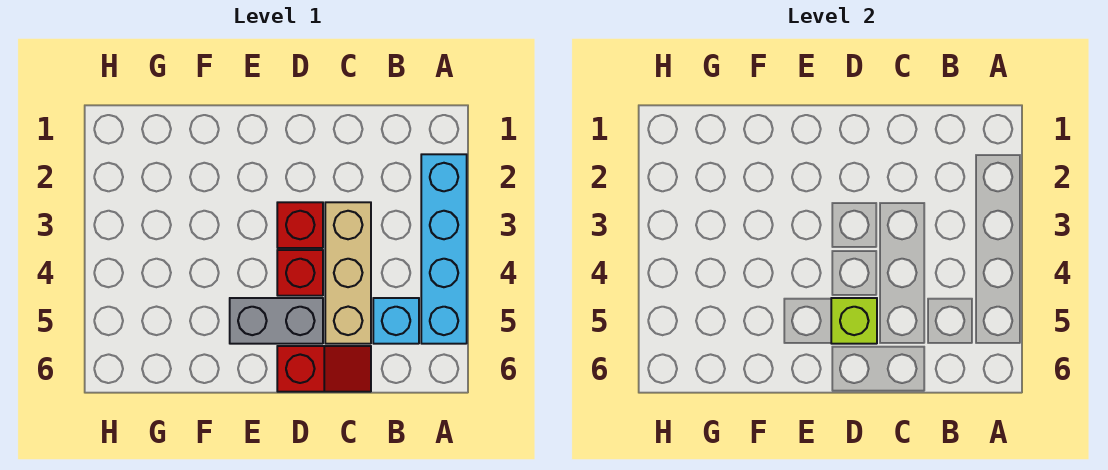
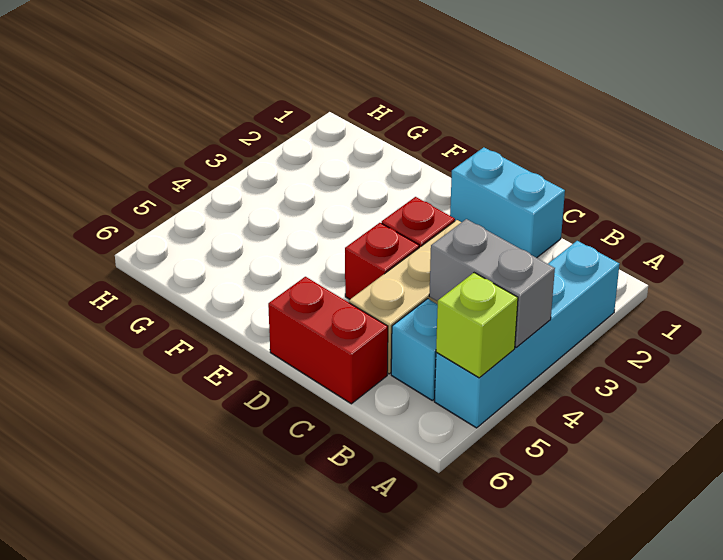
none -> cyan 1x2 brick [450,147,565,258]
red 1x2 slope [277,346,371,392] -> red 1x2 brick [268,277,388,404]
grey 1x2 brick [230,298,323,344] -> grey 1x2 brick moved to [429,219,555,347]
lime 1x1 brick [831,298,877,344] -> lime 1x1 brick moved to [436,273,518,378]

